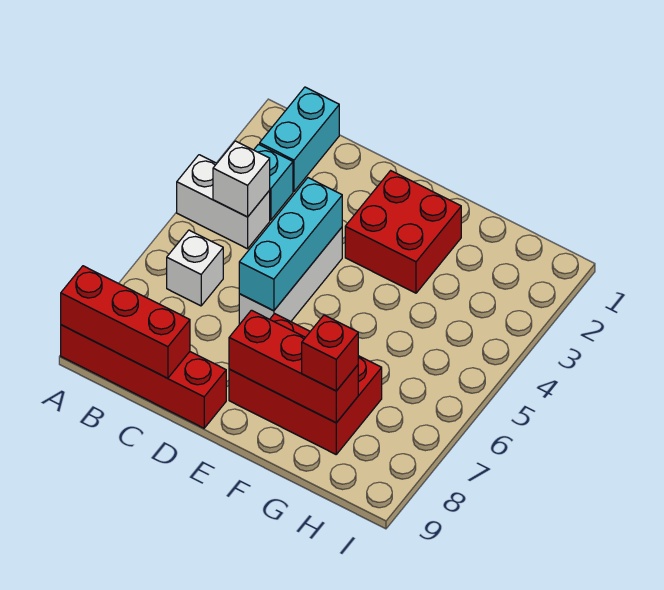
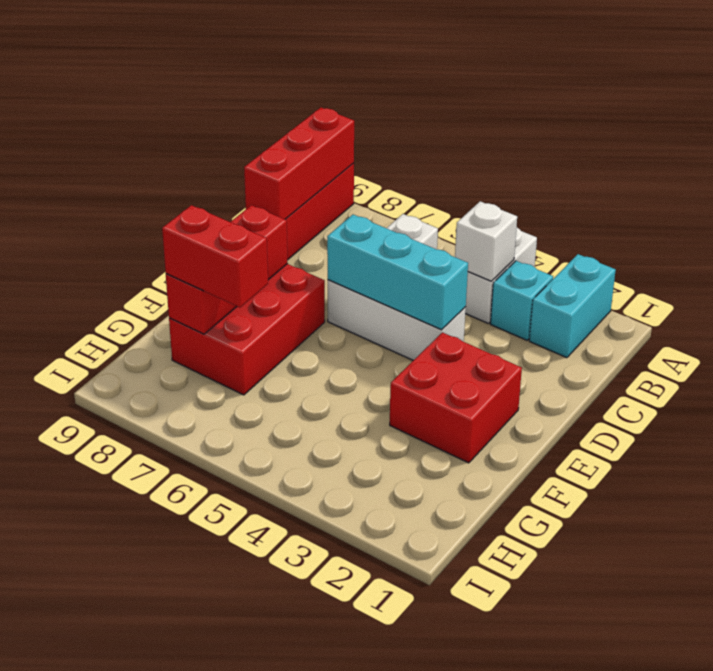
cyan 1x2 brick [260,87,339,191] -> cyan 1x2 brick turned to [529,254,616,358]
red 1x1 brick [302,315,358,391] -> red 1x2 brick [162,205,268,307]

